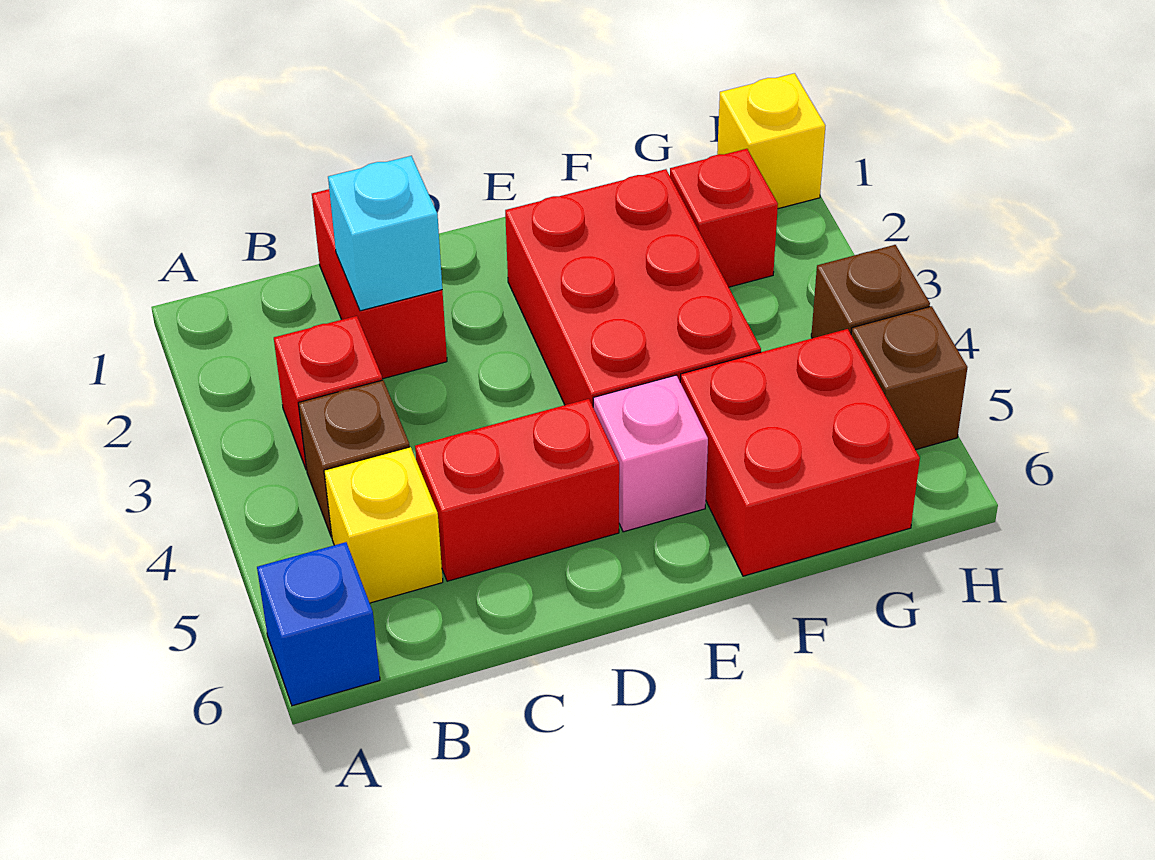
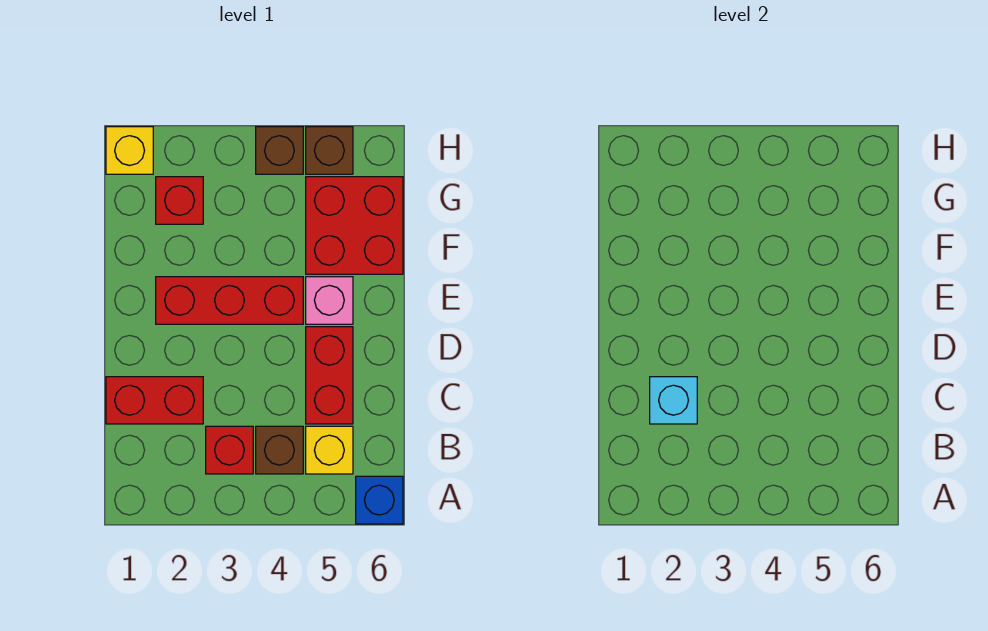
red 2x3 brick [505,169,761,406] -> red 1x3 brick [156,277,303,324]

